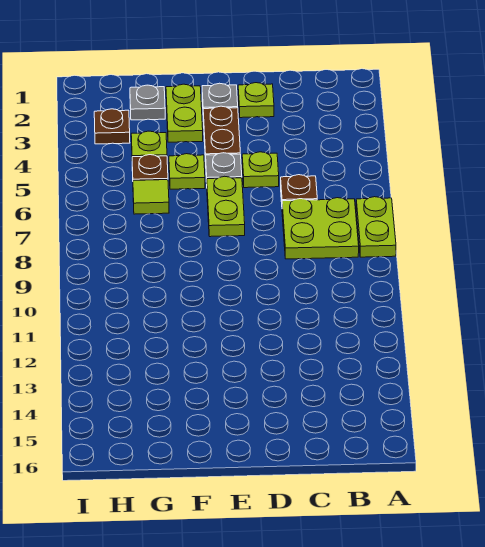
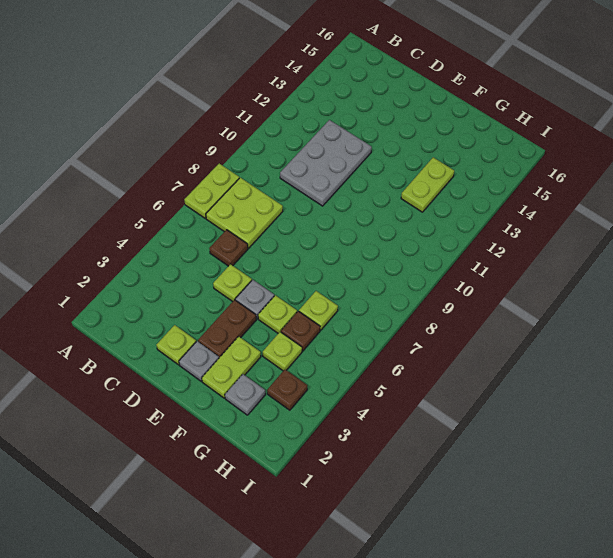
none -> grey 2x3 plate [280,120,372,206]
lime 1x2 plate [207,176,245,237] -> lime 1x2 plate moved to [401,157,454,212]
lime 1x1 tile [133,180,169,214] -> lime 1x1 plate [299,291,338,330]

